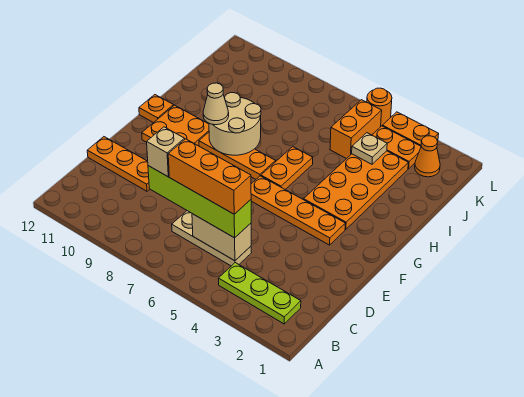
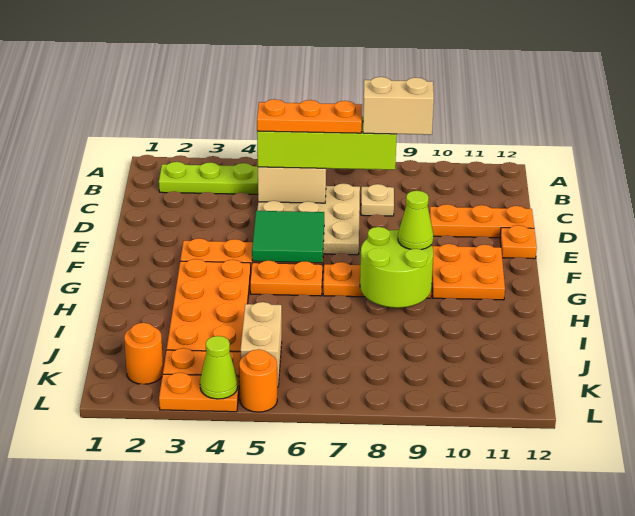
tan 1x3 plate [172,211,251,266] -> tan 3x3 plate [257,183,360,255]
orange 1x3 brick [168,139,251,214] -> orange 1x3 plate [257,99,362,133]
tan 1x1 brick [147,127,185,177] -> tan 1x2 brick [363,77,434,135]
none -> green 2x2 tile [252,211,324,263]
orange 1x2 plate [261,147,313,190] -> orange 1x2 plate turned to [250,261,322,296]
tan 2x2 round brick [209,93,261,155] -> lime 2x2 round brick [360,227,433,308]
tan 1x1 cone [203,83,229,125] -> lime 1x1 cone [398,191,433,250]
orange 1x1 plate [139,95,174,123] -> orange 1x1 plate moved to [500,225,537,259]
tan 1x1 plate [352,133,387,164] -> tan 1x1 plate moved to [361,184,394,216]
orange 1x2 brick [330,100,382,159] -> tan 1x2 brick [240,302,282,387]
orange 1x1 cone [415,136,440,177] -> orange 1x1 round brick [124,323,163,384]
none -> lime 1x1 cone [200,336,238,399]

